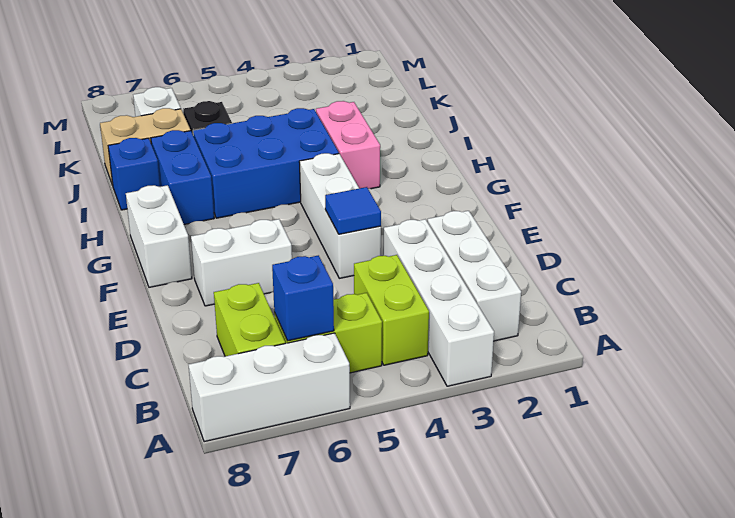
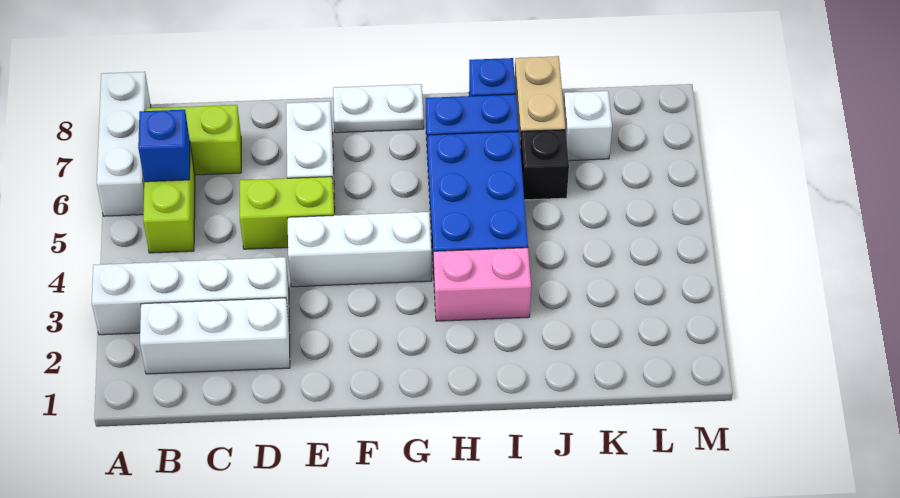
lime 1x2 brick [354,255,429,365] -> lime 1x2 brick moved to [240,177,335,249]
blue 1x1 tile [325,187,381,234] -> none
white 1x2 brick [126,185,192,287] -> white 1x2 plate [333,84,424,133]

